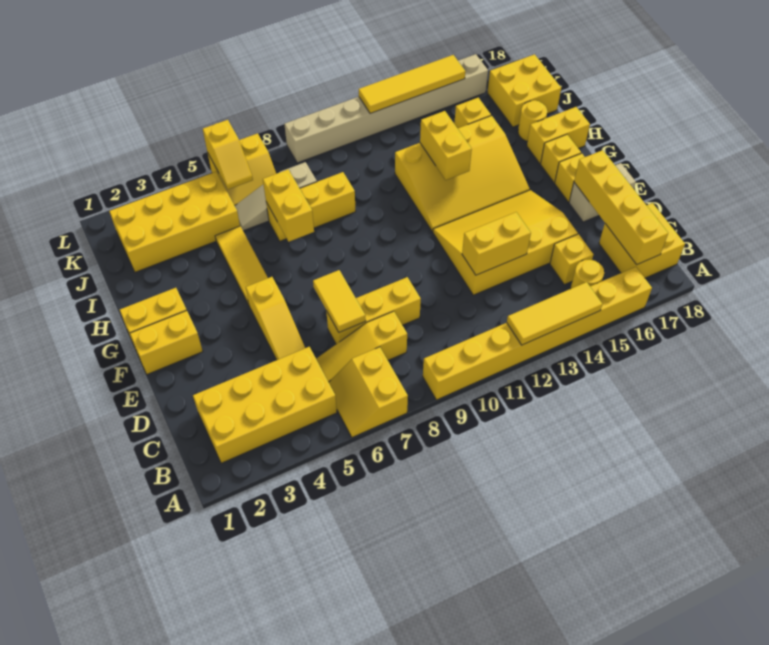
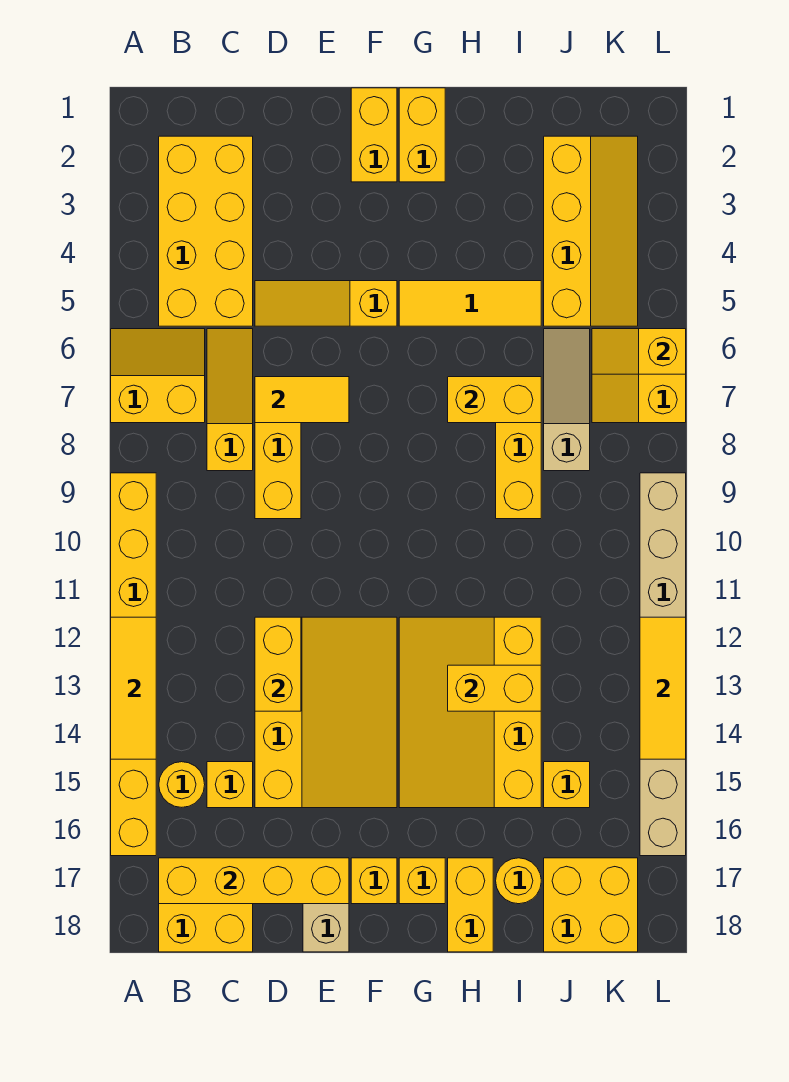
yellow 2x4 brick [109,172,240,272] -> yellow 2x4 slope [544,136,638,326]
yellow 1x4 tile [359,55,466,114] -> yellow 1x3 tile [640,617,686,759]

